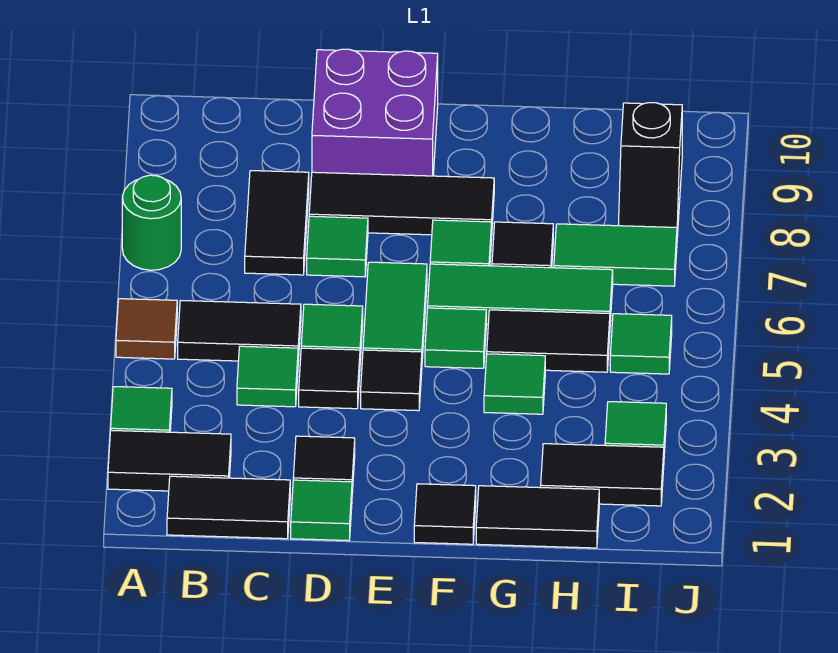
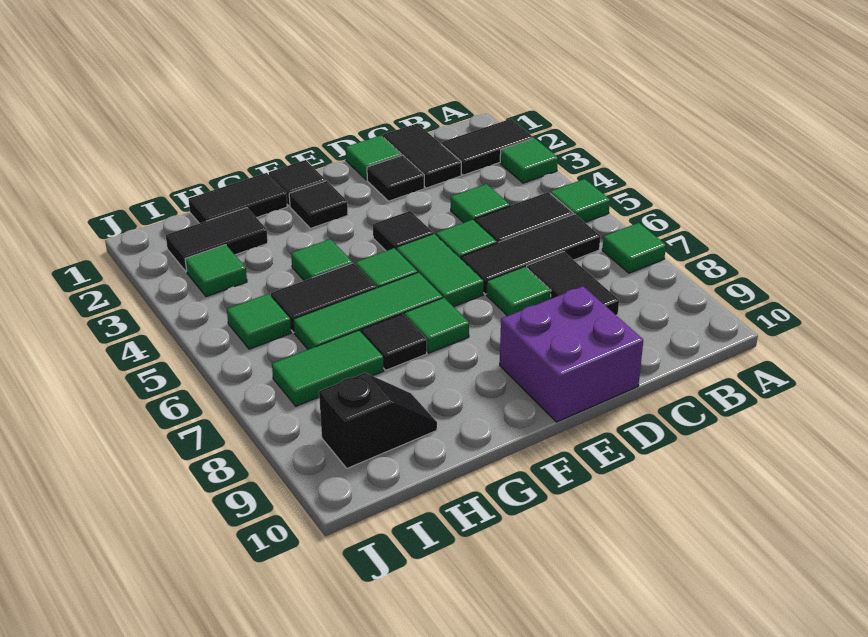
brown 1x1 tile [116,299,177,359] -> green 1x1 tile [550,179,610,222]
green 1x1 round brick [122,175,181,270] -> green 1x1 tile [602,223,666,273]
black 1x2 tile [167,476,290,539] -> black 1x2 tile turned to [383,123,461,188]
black 1x1 tile [299,348,360,409] -> black 1x1 tile moved to [289,181,348,228]
black 1x3 tile [309,172,494,235] -> black 1x3 tile moved to [461,214,600,294]
black 1x2 slope [618,103,682,237] -> black 1x2 slope turned to [319,373,437,468]

